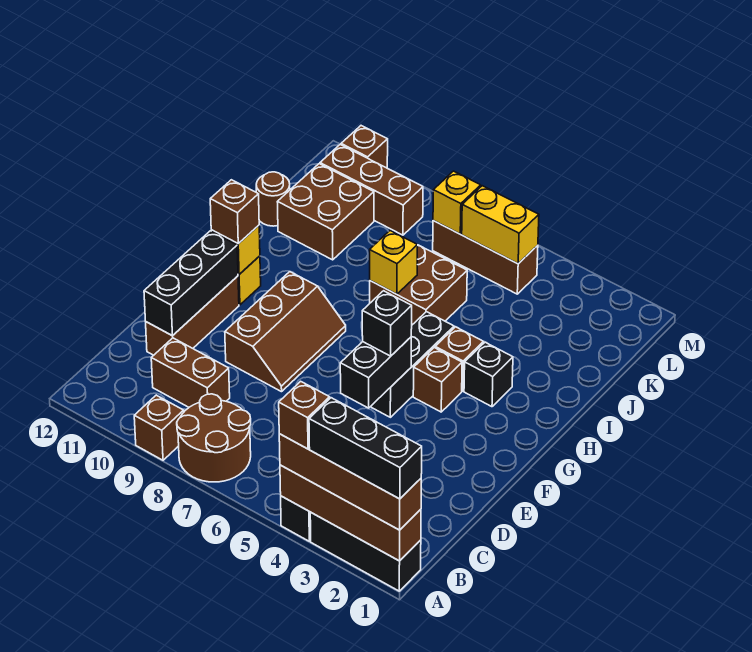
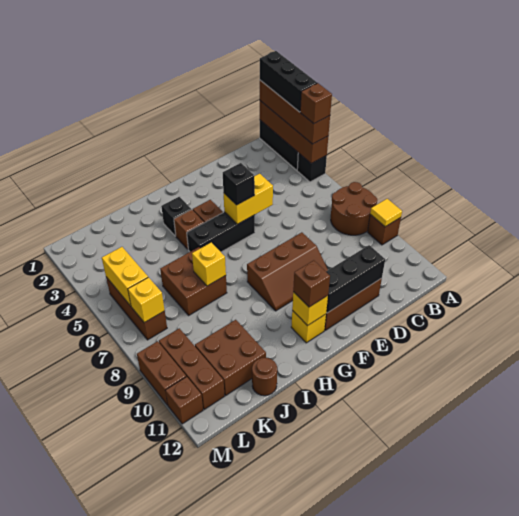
none -> yellow 1x1 tile [370,199,402,227]
brown 1x2 brick [151,338,230,407] -> brown 1x2 brick moved to [137,341,186,405]
black 1x2 brick [340,337,411,408] -> yellow 1x2 brick [224,174,273,224]
brown 2x3 slope [225,272,346,392] -> brown 2x3 slope turned to [247,232,328,311]

